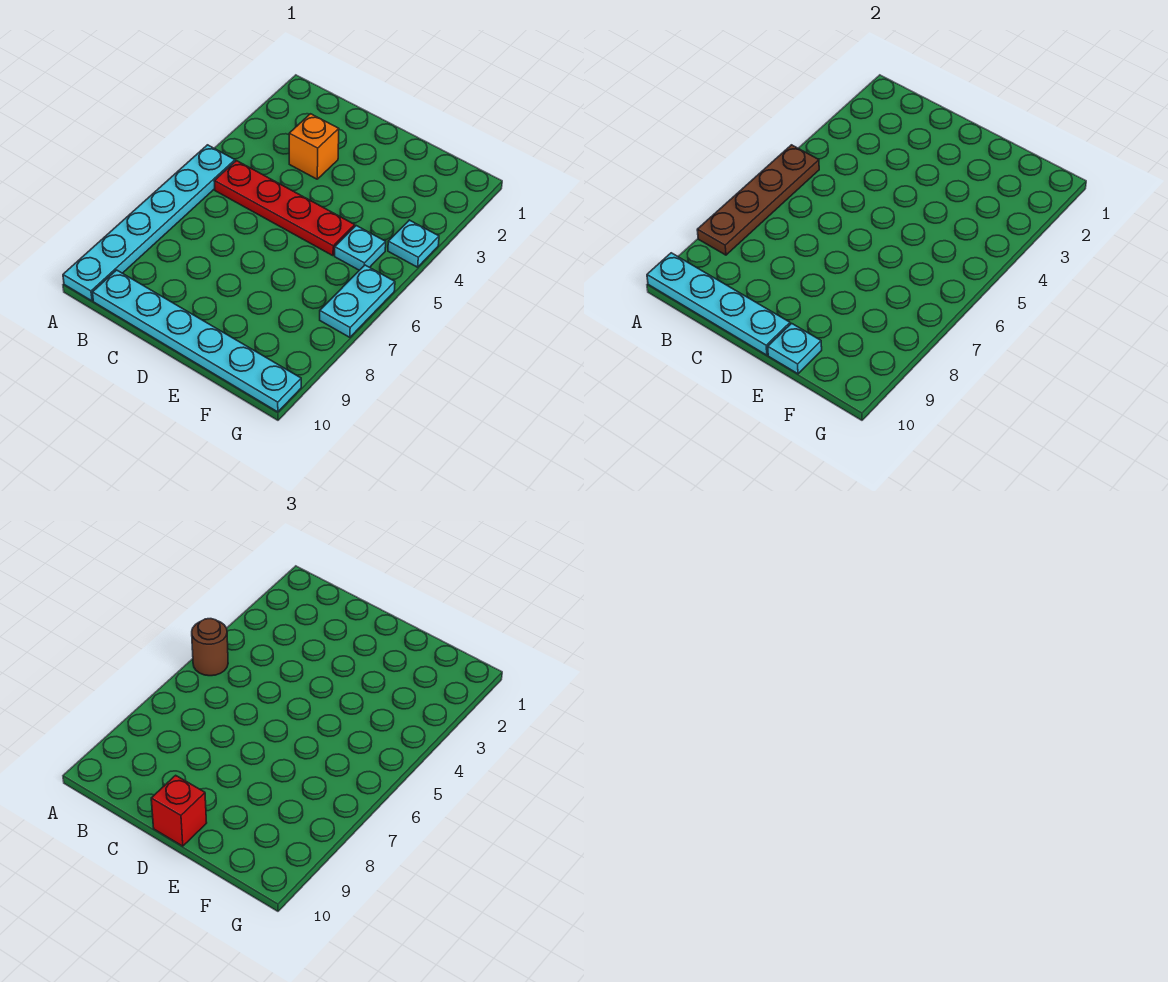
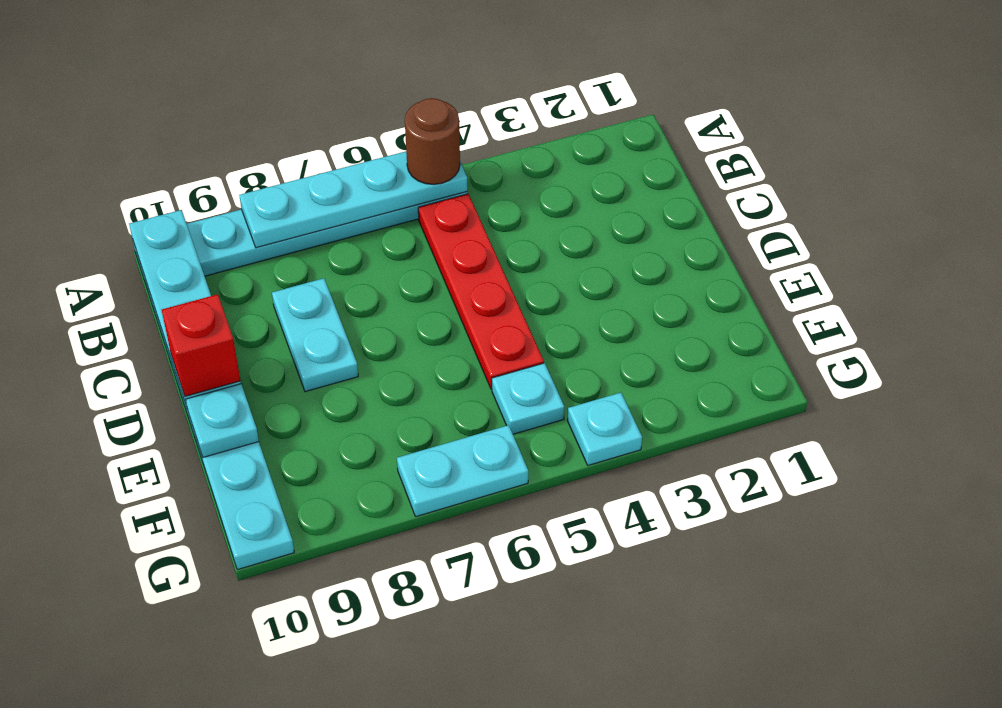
brown 1x4 plate [697,145,819,255] -> cyan 1x4 plate [239,151,468,248]
orange 1x1 brick [289,114,339,179] -> none
none -> cyan 1x2 plate [272,278,358,392]

